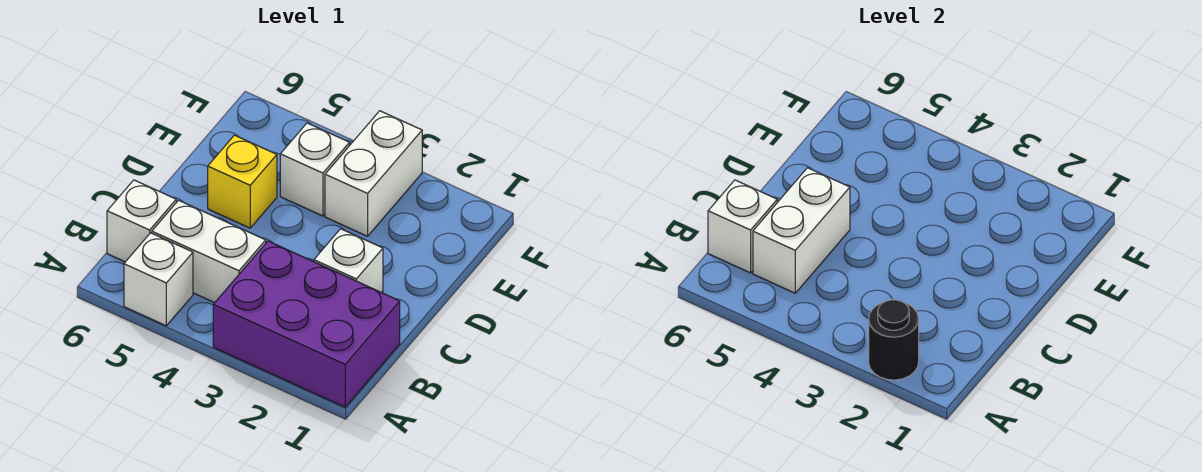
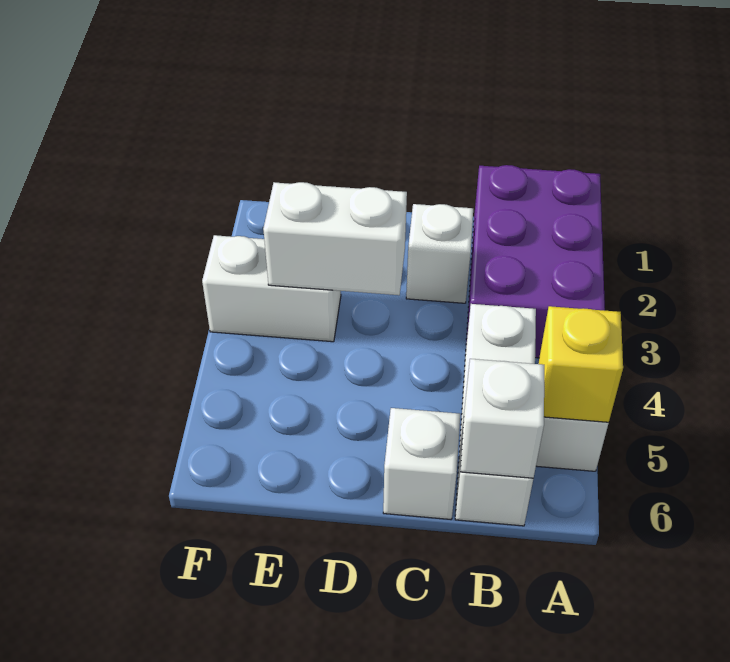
black 1x1 round brick [869,300,919,380] -> none
white 1x2 brick [753,168,850,293] -> white 1x2 brick moved to [263,182,407,295]
yellow 1x1 brick [208,135,277,228] -> yellow 1x1 brick moved to [539,306,623,422]
white 1x1 brick [280,123,350,216] -> white 1x1 brick moved to [383,408,460,519]

